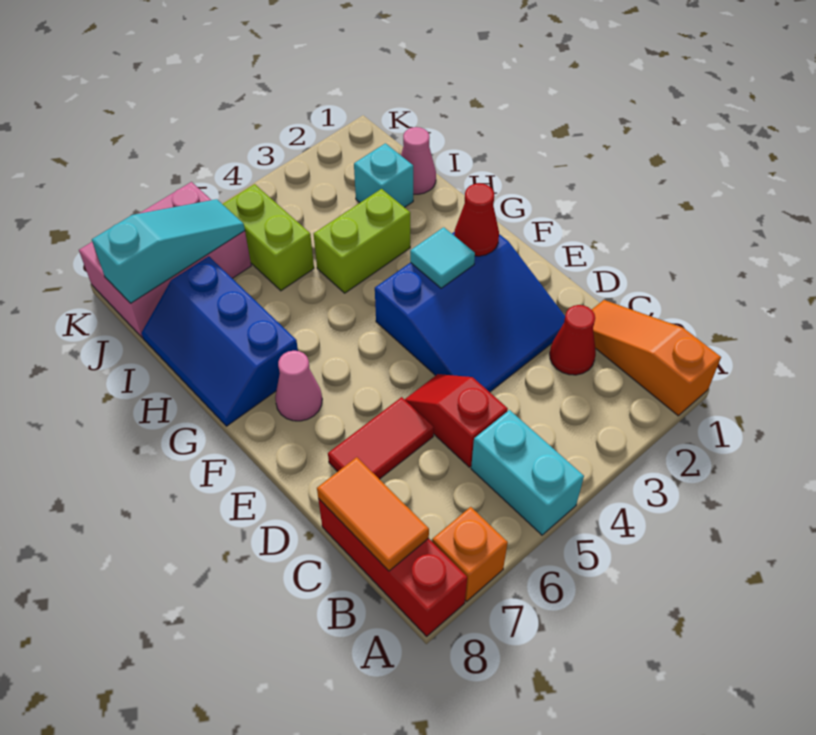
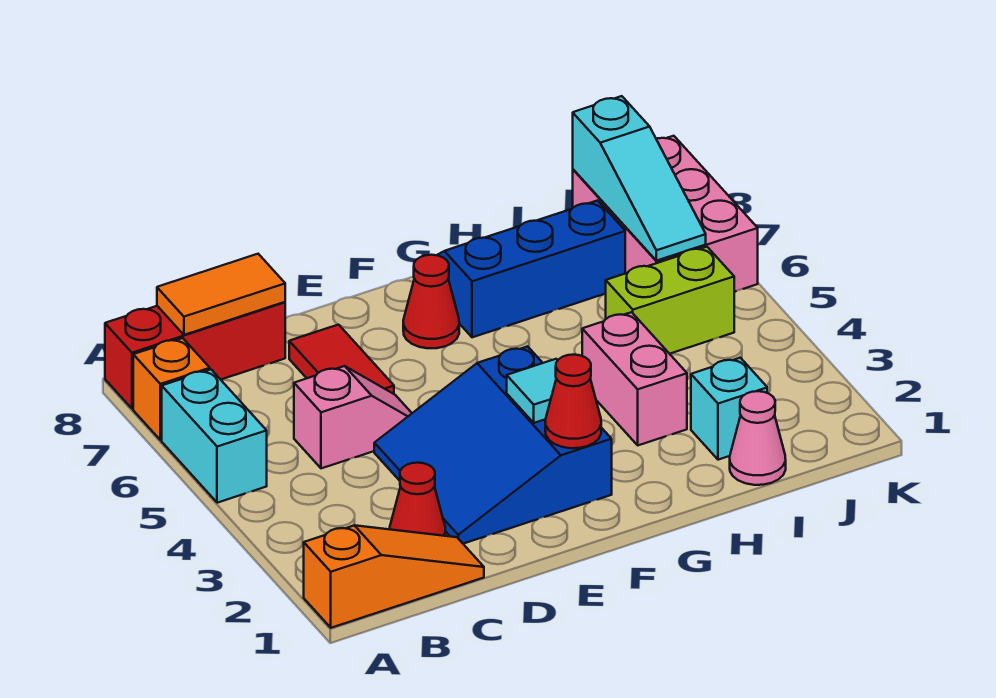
cyan 1x2 brick [471,410,584,535] -> cyan 1x2 brick turned to [162,370,267,503]
red 1x2 slope [405,374,508,467] -> pink 1x2 slope [294,366,412,468]
pink 1x1 cone [275,351,322,421] -> red 1x1 cone [403,255,459,348]
lime 1x2 brick [314,189,410,293] -> pink 1x2 brick [582,312,687,445]

